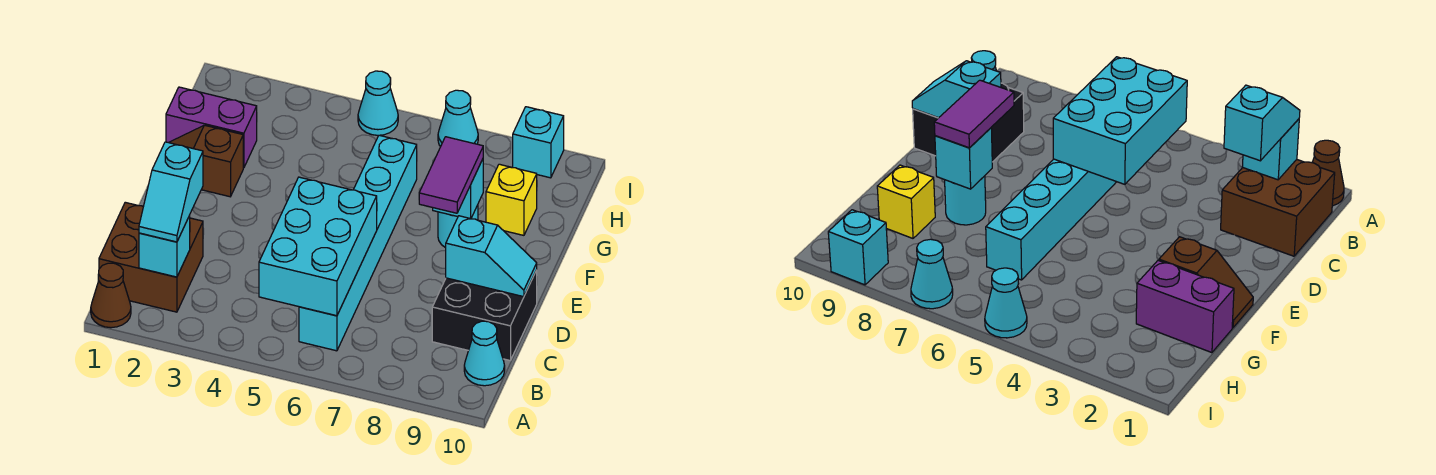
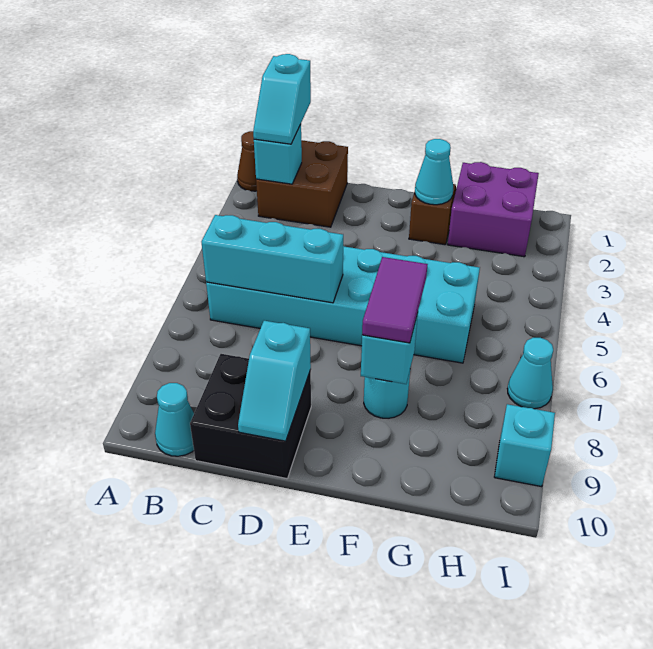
cyan 1x2 slope [139,142,203,242] -> cyan 1x2 slope turned to [253,54,311,144]
cyan 2x3 brick [259,177,377,316] -> cyan 1x3 brick [201,215,343,303]
cyan 1x6 brick [299,135,417,351] -> cyan 2x6 brick [206,246,480,363]
purple 1x2 tile [419,137,483,213] -> purple 1x2 tile turned to [362,257,428,343]
purple 1x2 brick [166,87,257,168] -> purple 2x2 brick [448,162,539,257]
yellow 1x1 brick [486,164,537,235] -> none
cyan 1x1 cone [358,71,398,135] -> cyan 1x1 cone moved to [415,139,453,205]

